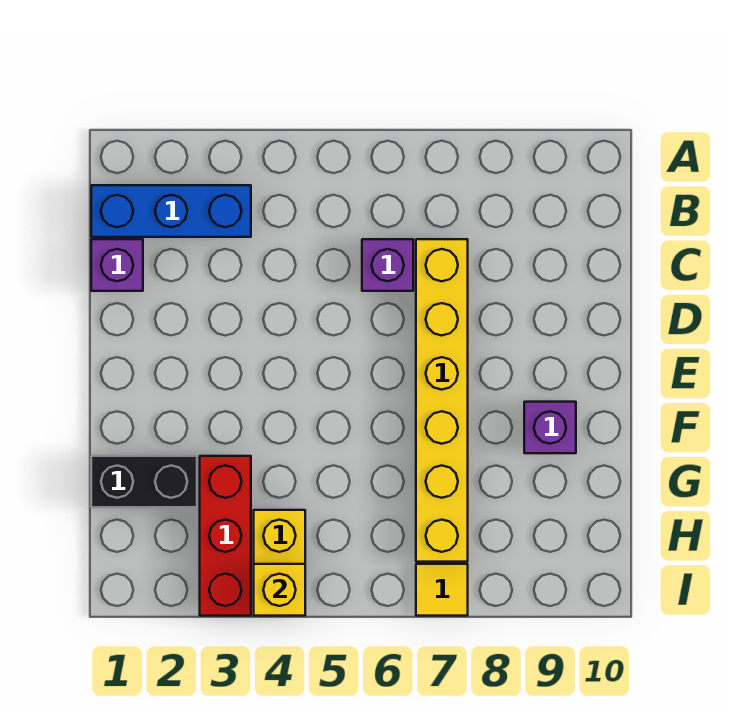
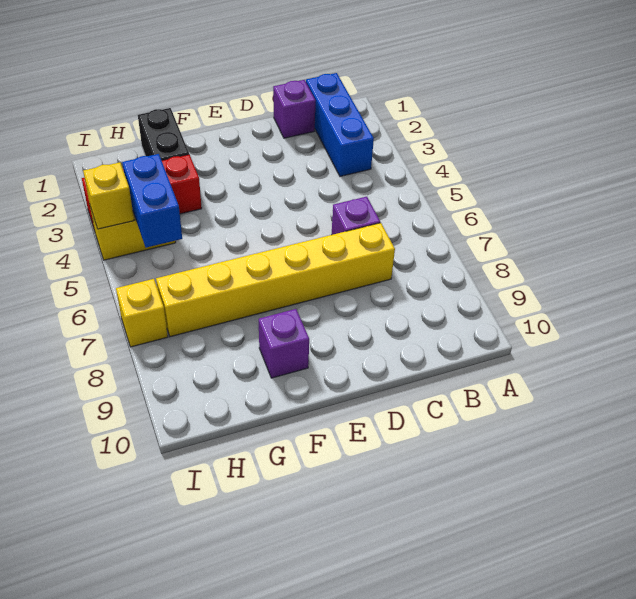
none -> blue 1x2 brick [122,154,182,248]
yellow 1x1 tile [416,564,468,616] -> yellow 1x1 brick [116,279,168,347]

